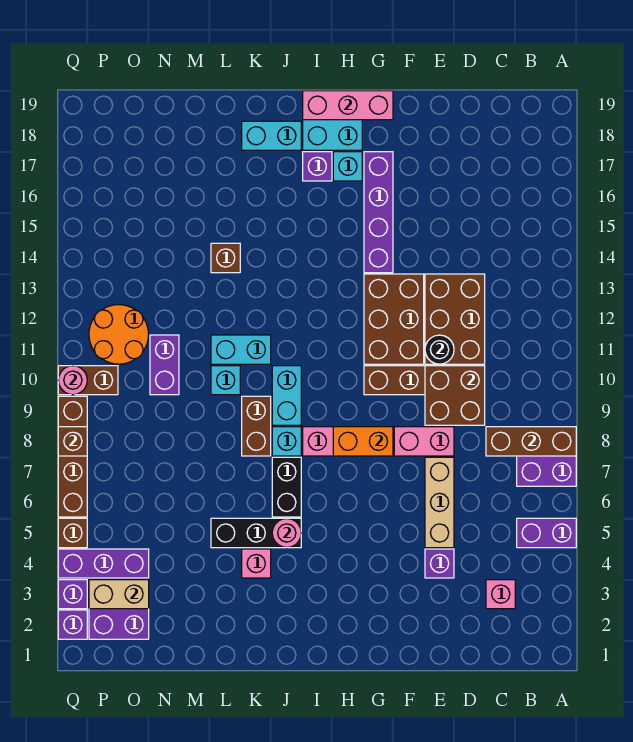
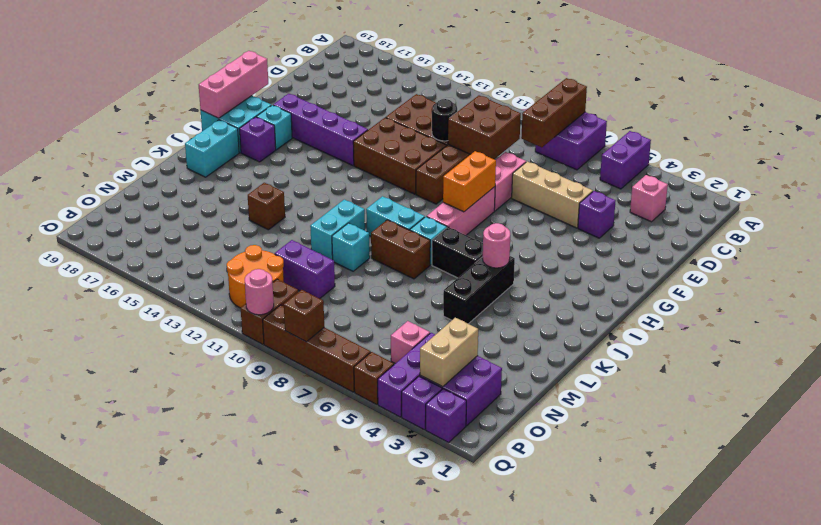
pink 1x1 brick [242,549,271,578] -> pink 1x1 brick moved to [391,321,430,364]

